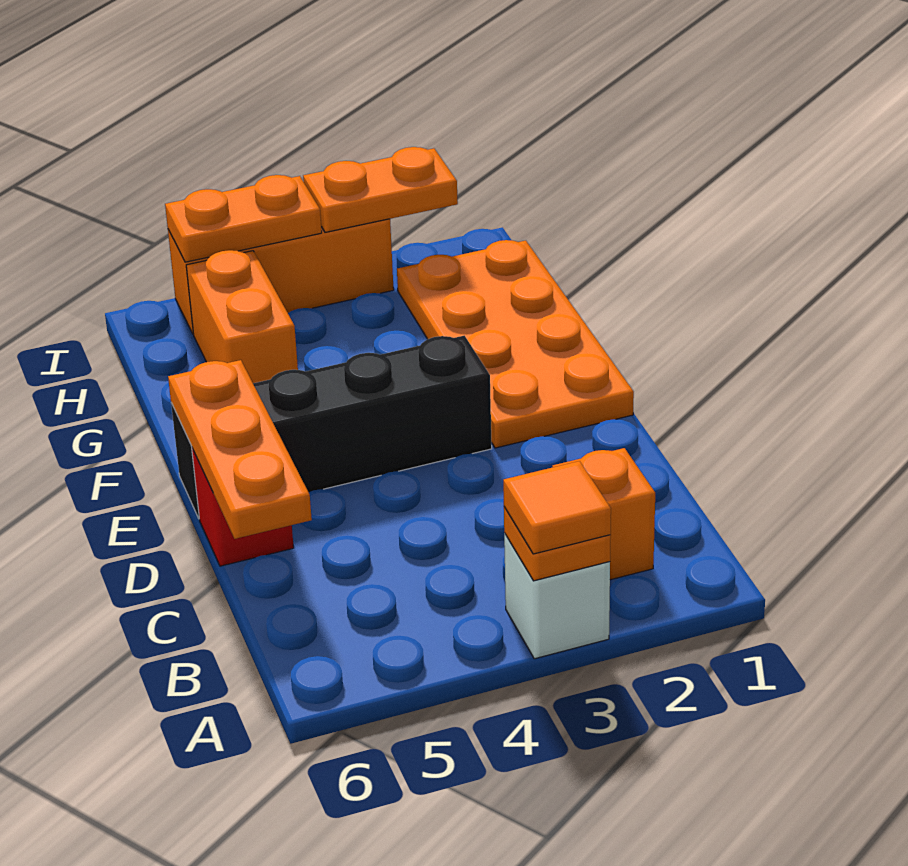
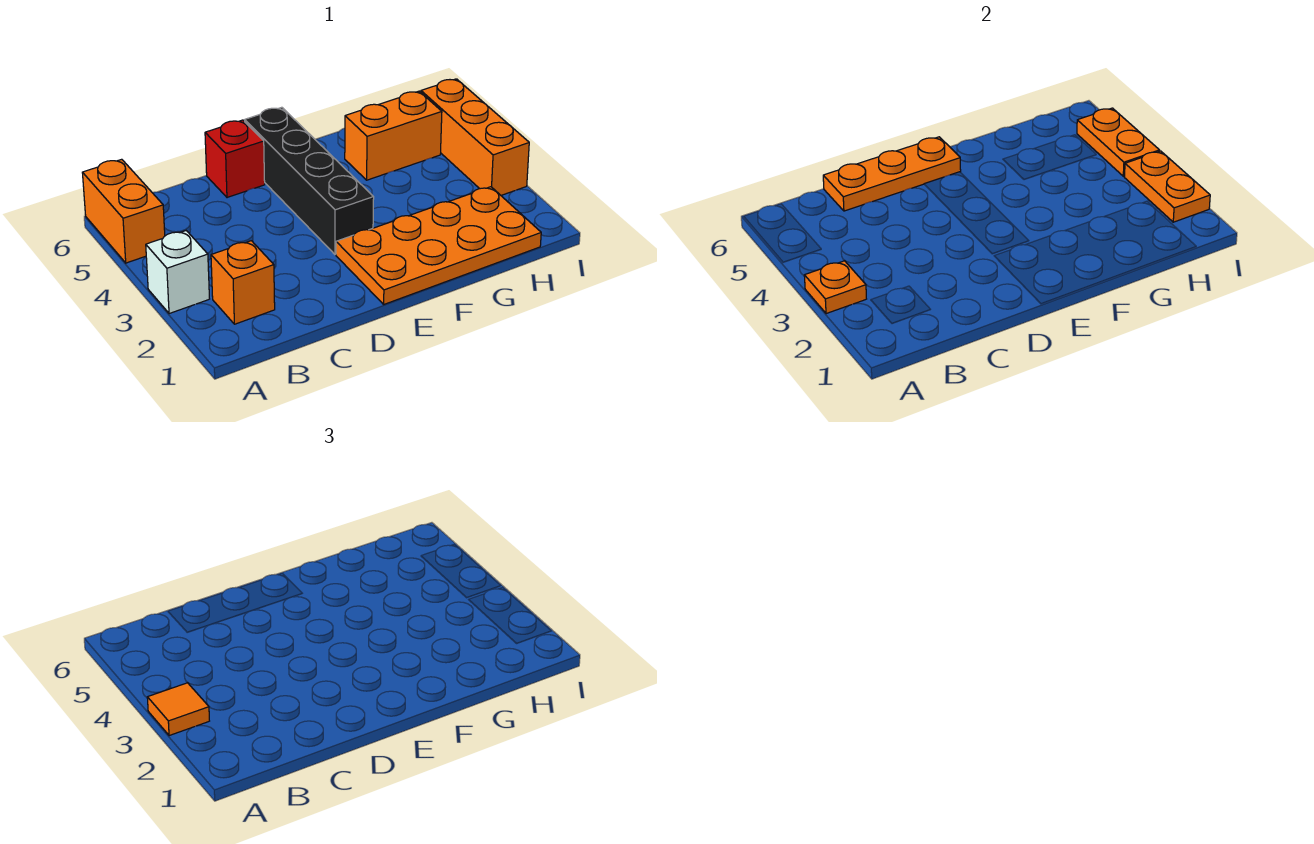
none -> orange 1x2 brick [82,159,165,263]

